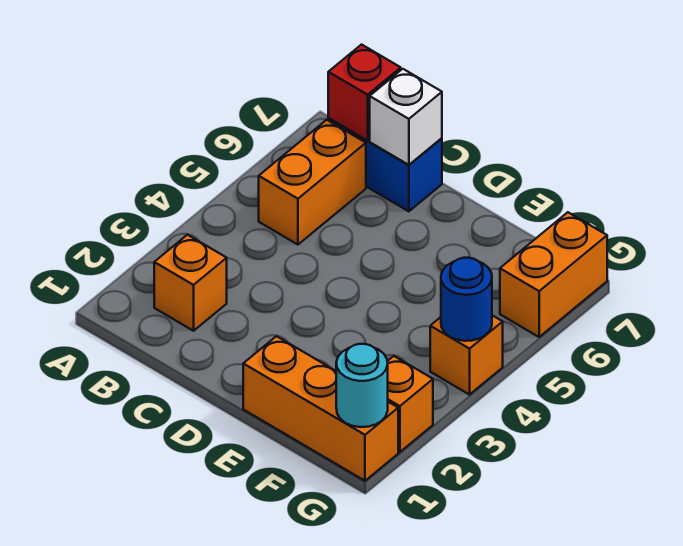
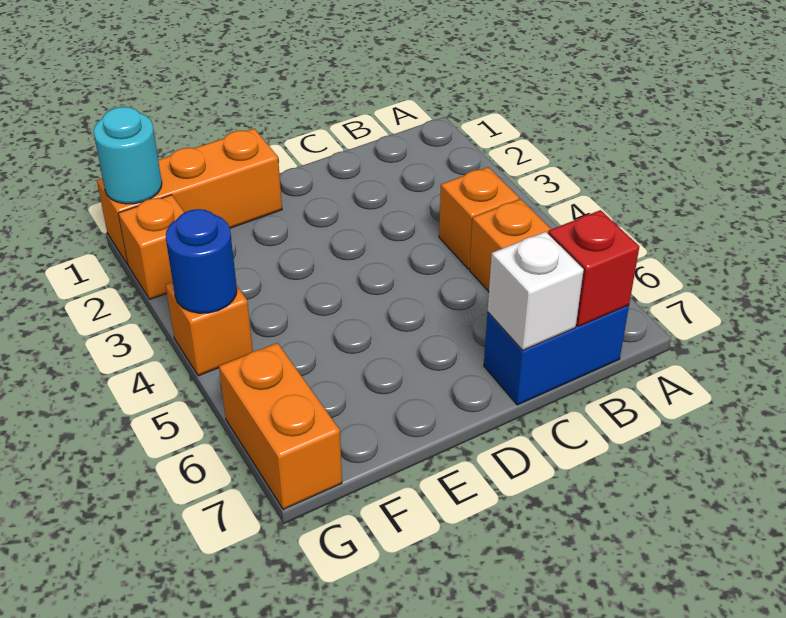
orange 1x1 brick [154,235,227,331] -> orange 1x1 brick moved to [439,167,519,269]

